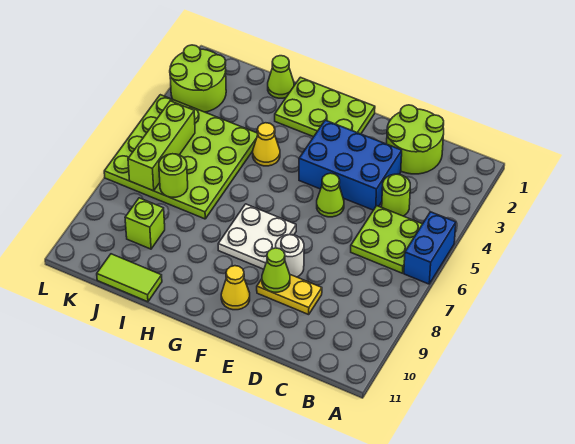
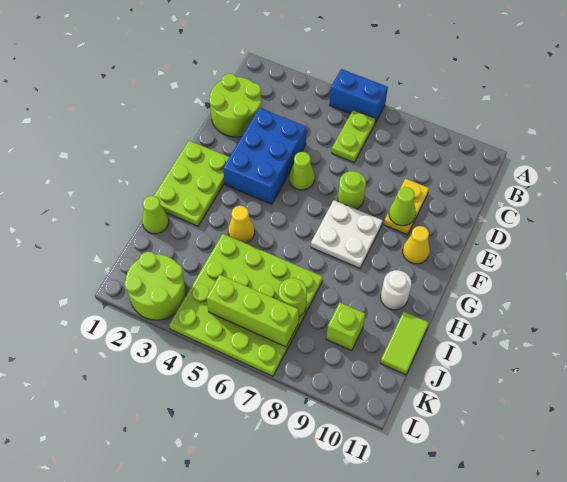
lime 2x2 plate [351,206,422,273] -> lime 1x2 plate [332,110,376,162]
lime 1x1 round brick [382,174,410,216] -> lime 1x1 round brick moved to [338,171,366,209]
white 1x1 round brick [276,235,304,277] -> white 1x1 round brick moved to [381,270,412,310]

